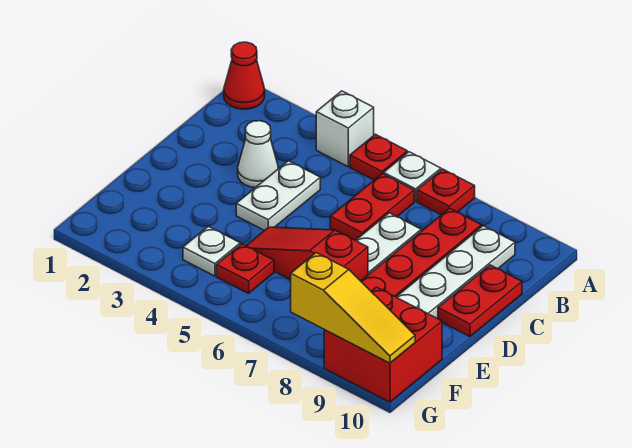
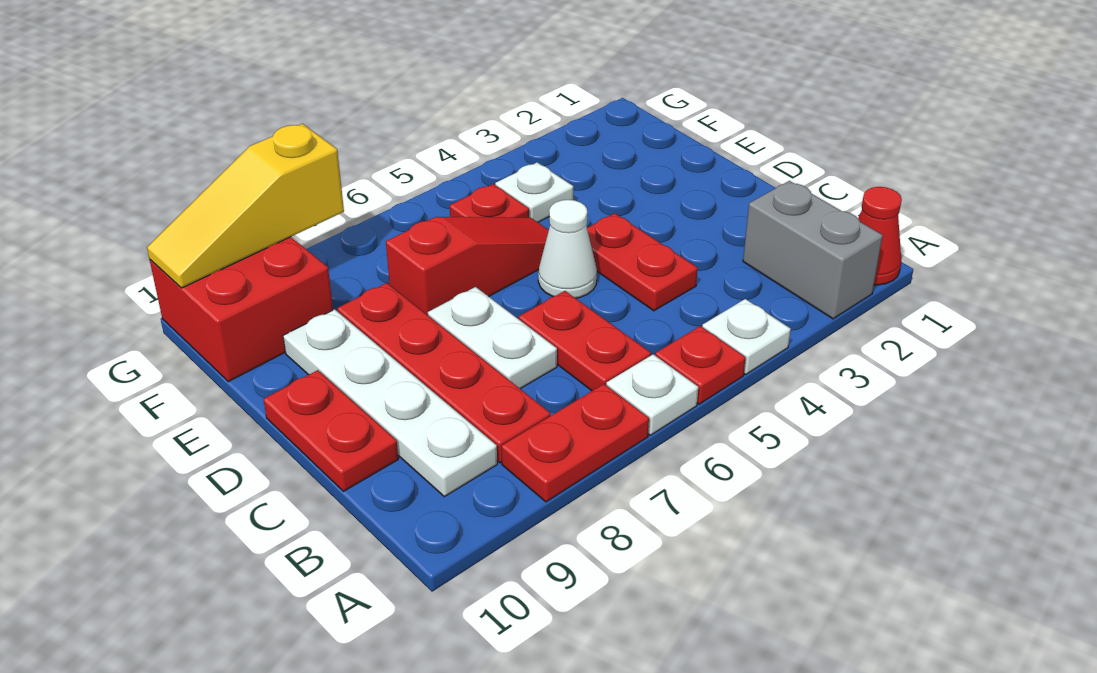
none -> grey 1x2 brick [743,181,883,319]
white 1x1 brick [316,91,374,167] -> white 1x1 plate [702,299,791,374]
red 1x1 plate [417,169,475,215] -> red 1x2 plate [502,384,649,502]
white 1x1 cone [238,121,278,188] -> white 1x1 cone moved to [538,200,597,298]
white 1x2 plate [236,161,320,231] -> red 1x2 plate [587,213,698,311]

